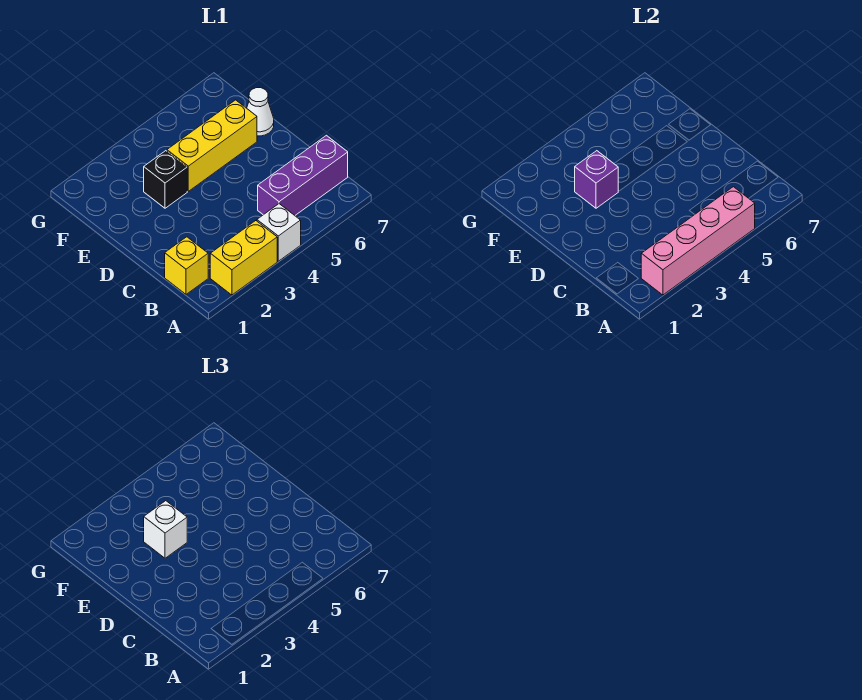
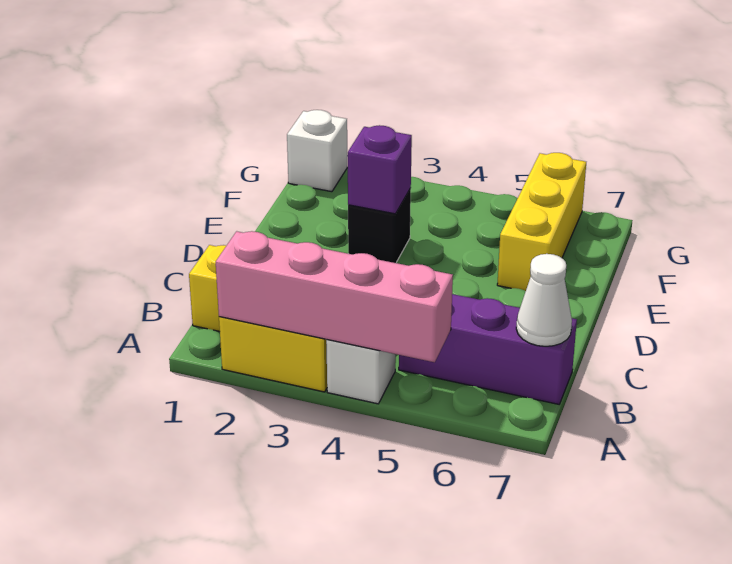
white 1x1 brick [144,501,187,558] -> white 1x1 brick moved to [287,110,347,192]
yellow 1x3 brick [167,100,257,191] -> yellow 1x3 brick turned to [497,153,586,291]
white 1x1 cone [247,88,274,136] -> white 1x1 cone moved to [516,254,572,346]

